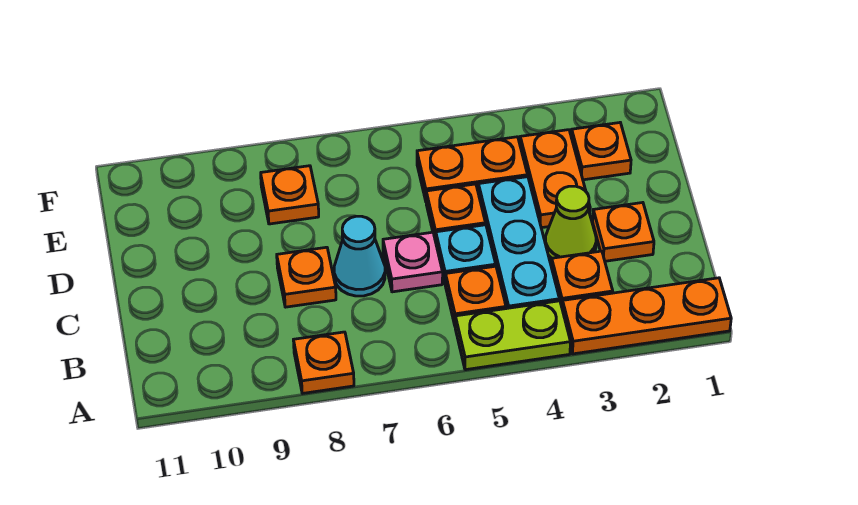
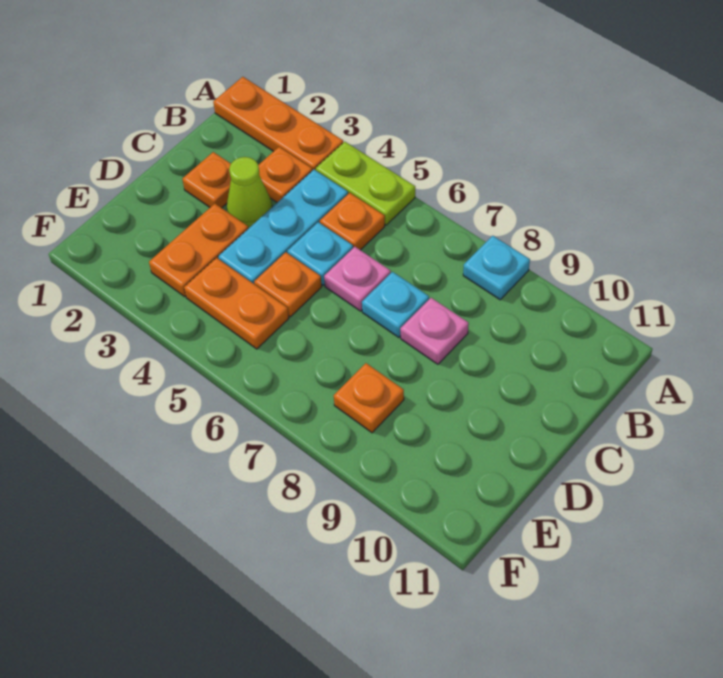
orange 1x1 plate [293,332,354,393] -> cyan 1x1 plate [463,236,530,300]
cyan 1x1 cone [334,216,385,296] -> cyan 1x1 plate [362,272,429,337]
orange 1x1 plate [277,247,336,307] -> pink 1x1 plate [400,298,469,364]
orange 1x1 plate [571,123,631,180] -> none

